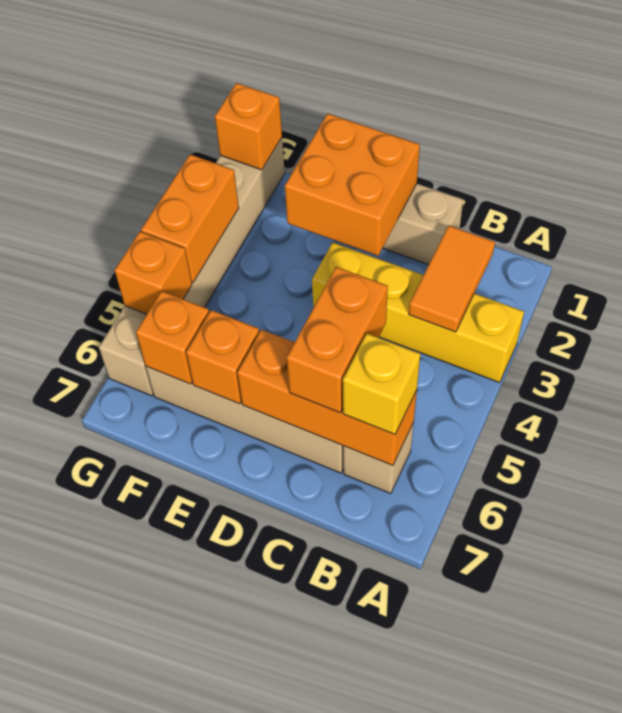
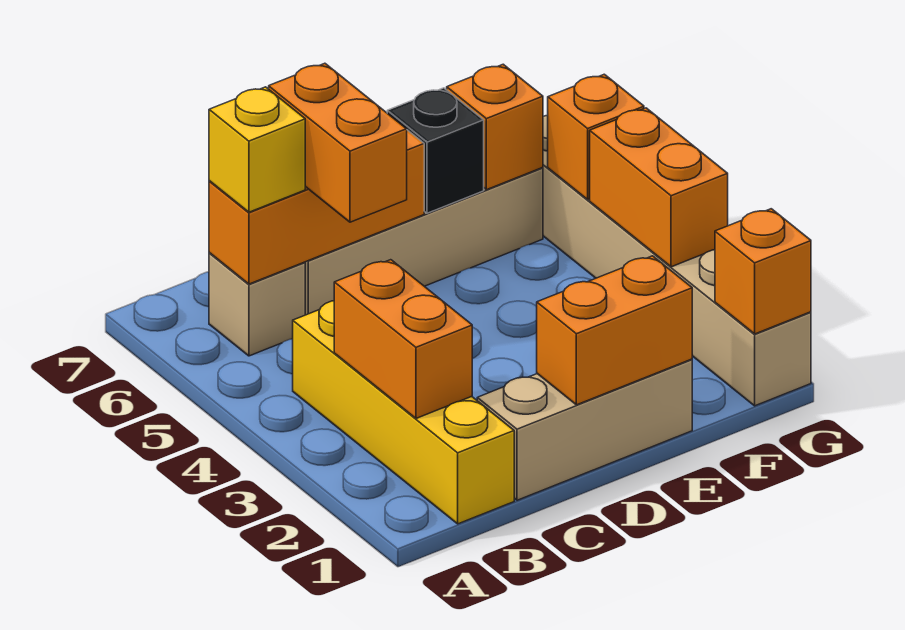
yellow 1x4 brick [312,242,524,383] -> yellow 1x4 brick turned to [293,301,514,524]
orange 1x2 tile [409,226,495,332] -> orange 1x2 brick [334,260,472,418]
orange 2x2 brick [285,114,420,256] -> orange 1x2 brick [537,256,692,405]
orange 1x1 brick [186,310,259,404] -> black 1x1 brick [387,88,484,213]

